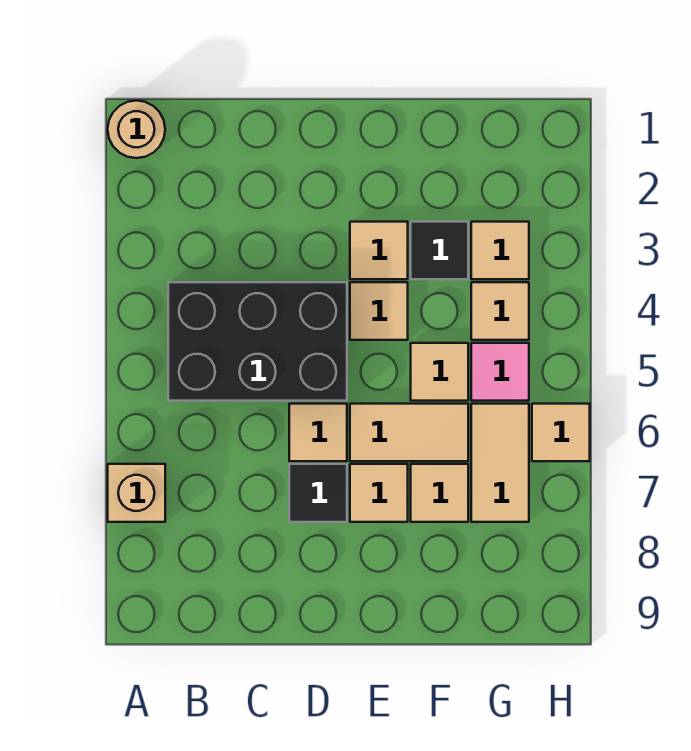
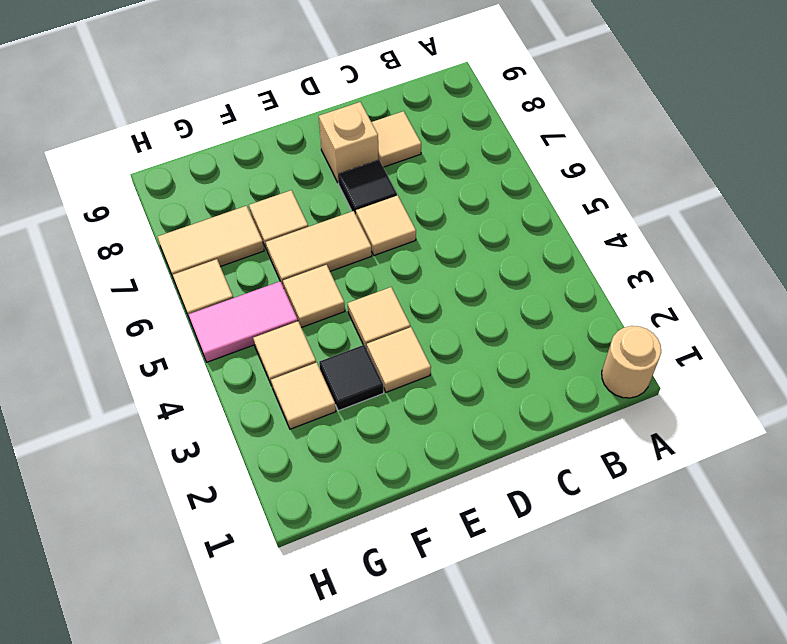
tan 1x1 brick [108,464,165,522] -> tan 1x1 brick moved to [319,102,379,182]
black 2x3 brick [168,282,347,401] -> none
tan 1x1 tile [350,464,408,522] -> tan 1x1 tile moved to [372,111,421,167]
pink 1x1 tile [471,343,529,401] -> pink 1x2 tile [188,281,298,362]
tan 1x2 tile [471,404,529,522] -> tan 1x2 tile turned to [158,206,264,277]

